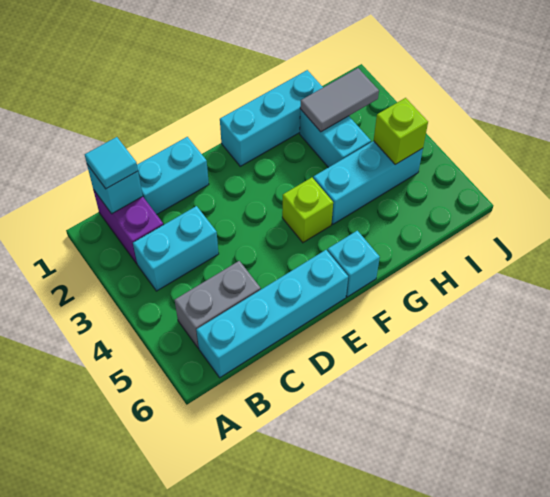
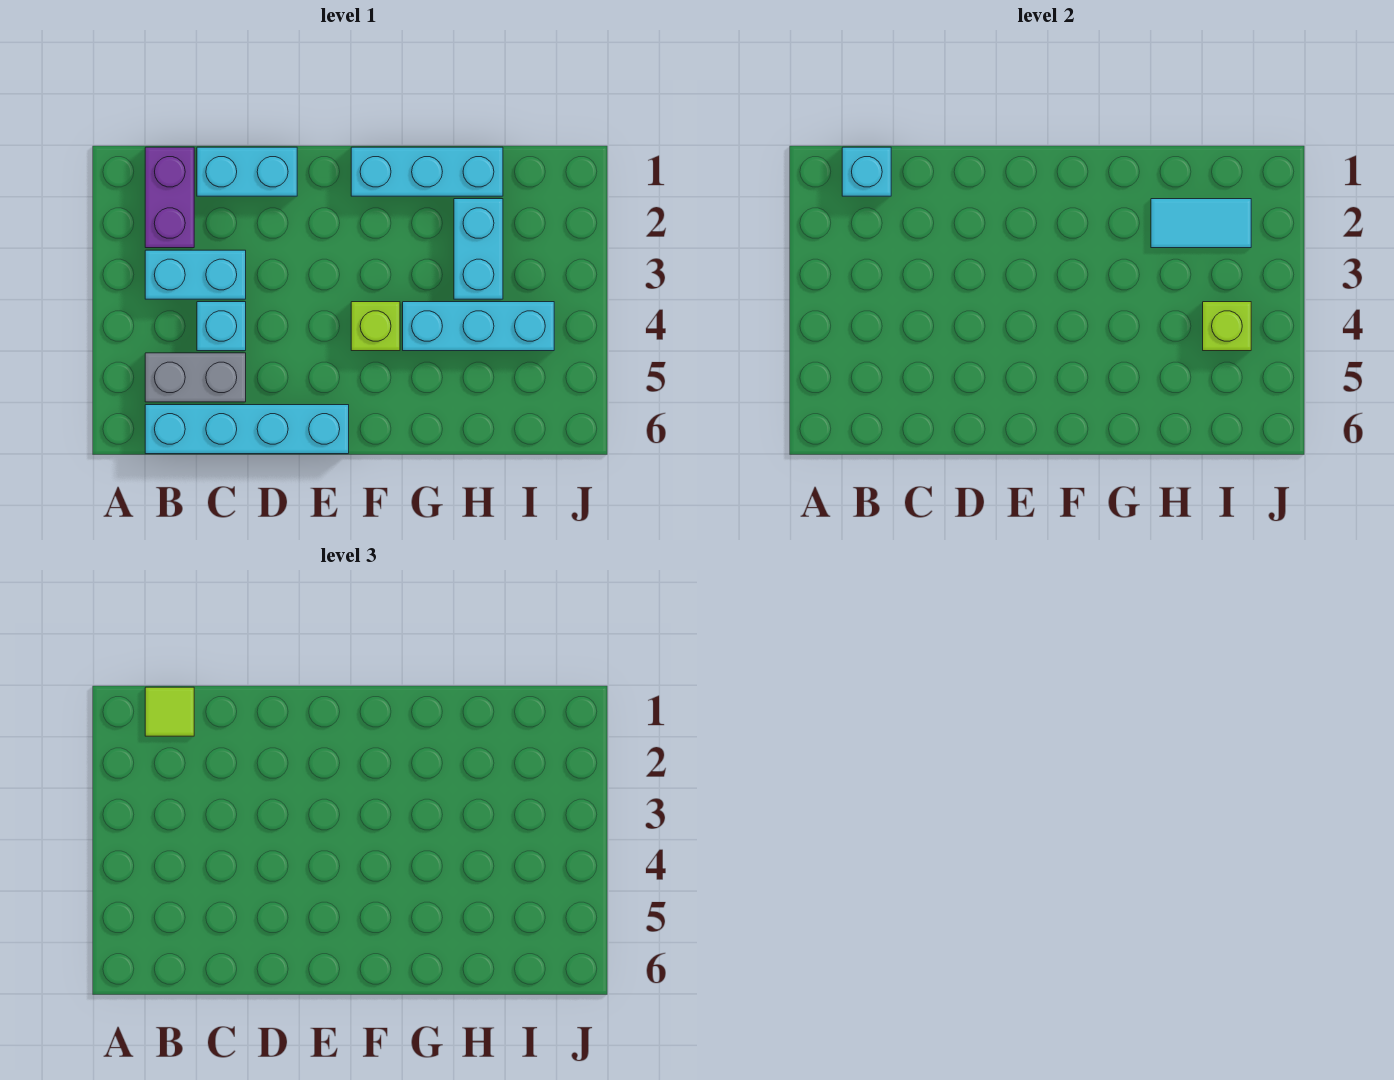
cyan 1x1 tile [85,137,138,189] -> lime 1x1 tile [145,687,194,736]
cyan 1x1 brick [327,231,380,297] -> cyan 1x1 brick moved to [197,302,246,351]
grey 1x2 tile [300,68,379,132] -> cyan 1x2 tile [1151,199,1251,248]

